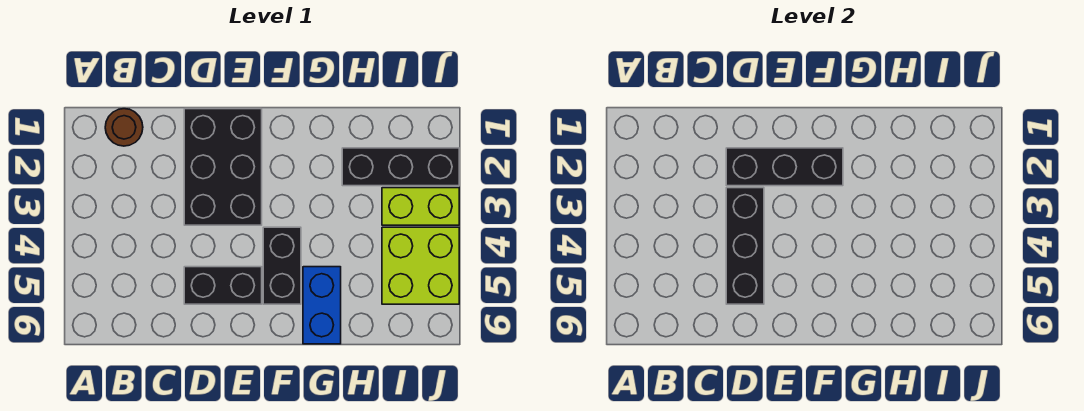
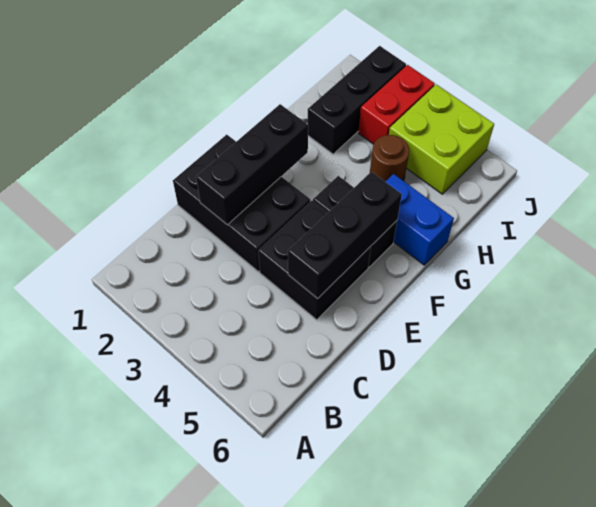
brown 1x1 round brick [105,109,143,146] -> brown 1x1 round brick moved to [370,135,409,181]
black 1x3 brick [726,188,764,304] -> black 1x3 brick turned to [288,172,402,299]
black 1x2 brick [184,267,262,304] -> black 2x2 brick [258,201,371,320]
lime 1x2 brick [382,188,459,225] -> red 1x2 brick [359,65,435,144]

